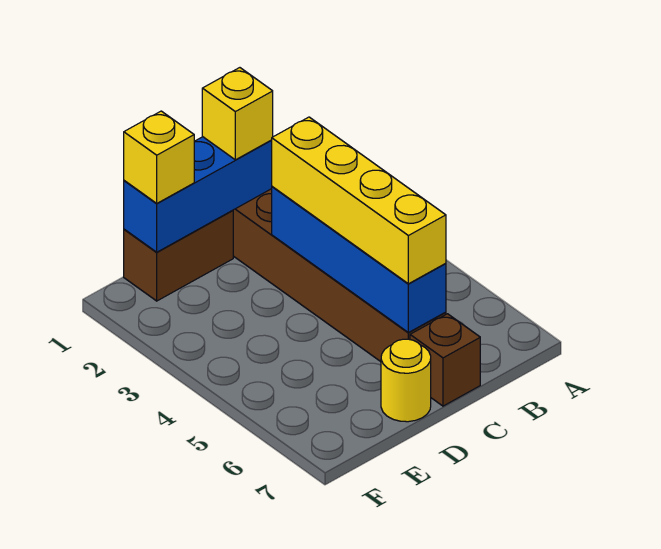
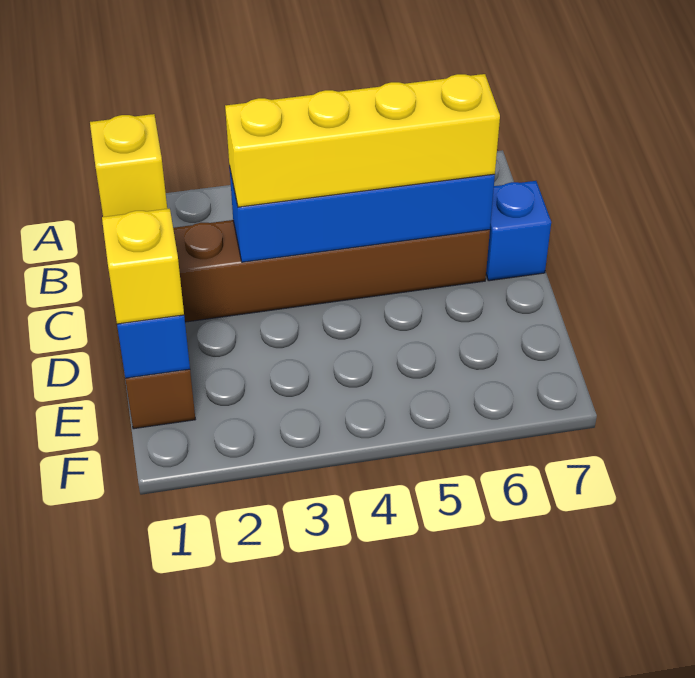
brown 1x1 brick [410,314,480,406] -> blue 1x1 brick [486,181,551,281]
yellow 1x1 round brick [381,339,431,422] -> none

